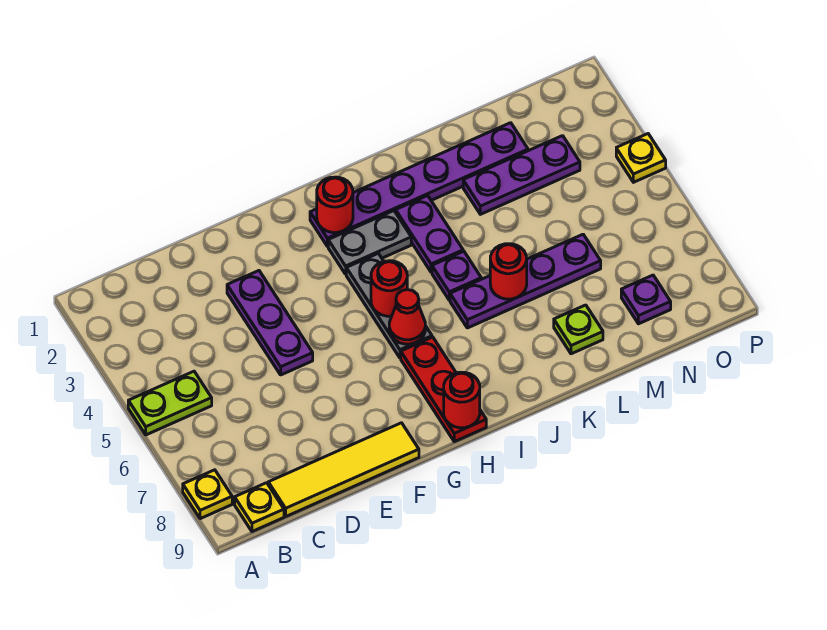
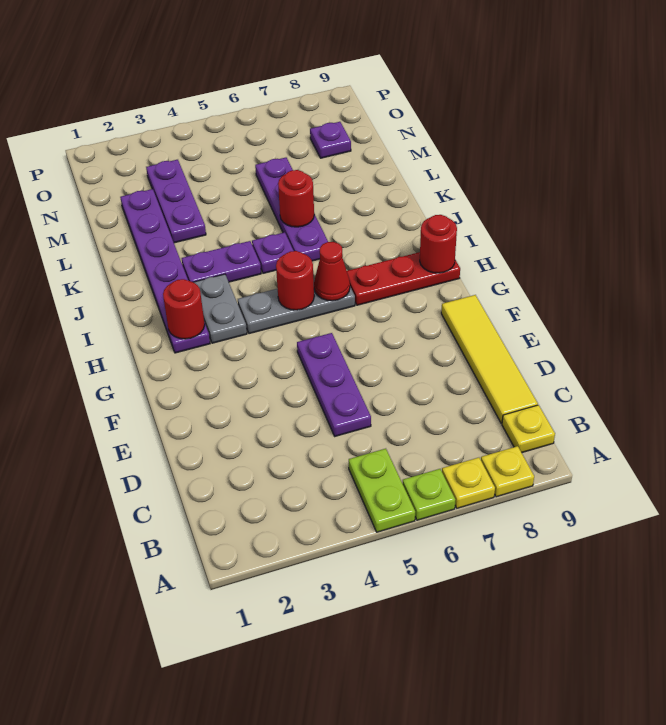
purple 1x3 plate [227,271,313,375] -> purple 1x3 plate turned to [297,333,371,436]
lime 1x1 plate [554,305,603,354] -> lime 1x1 plate moved to [403,469,455,520]
yellow 1x1 plate [616,134,666,182] -> yellow 1x1 plate moved to [442,458,495,508]

